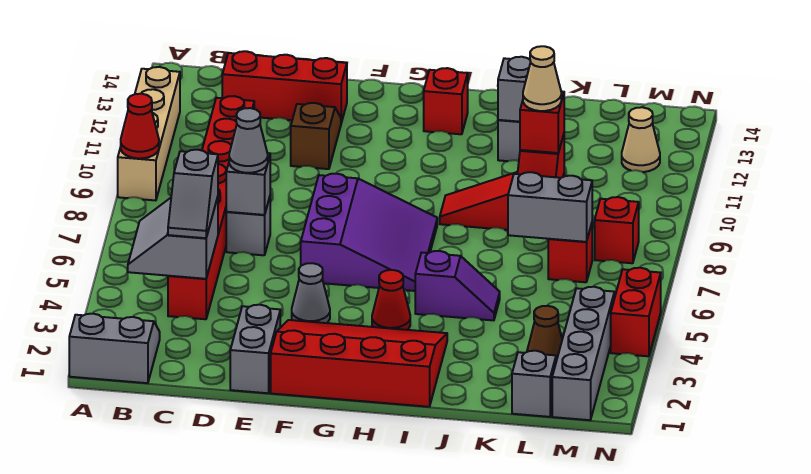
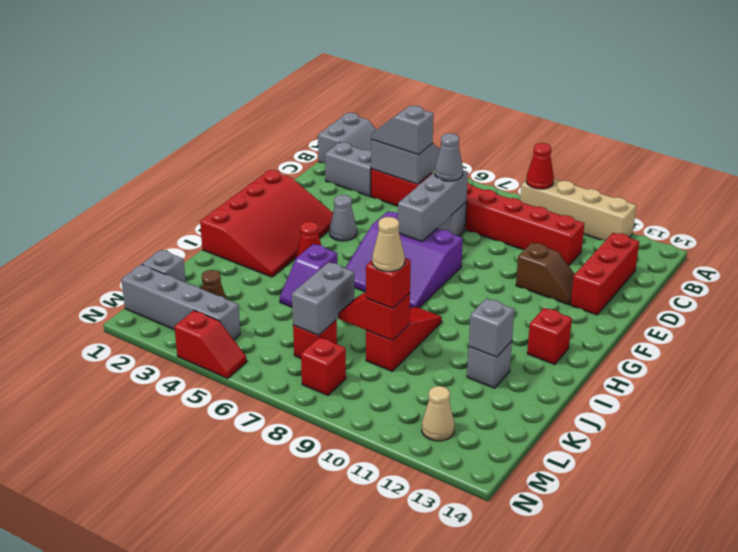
grey 1x1 brick [226,153,270,215] -> grey 1x3 brick [398,170,468,241]
grey 1x2 brick [230,305,280,393] -> grey 1x2 brick moved to [325,142,371,196]
red 1x2 brick [611,268,661,356] -> red 1x2 slope [174,310,247,378]

